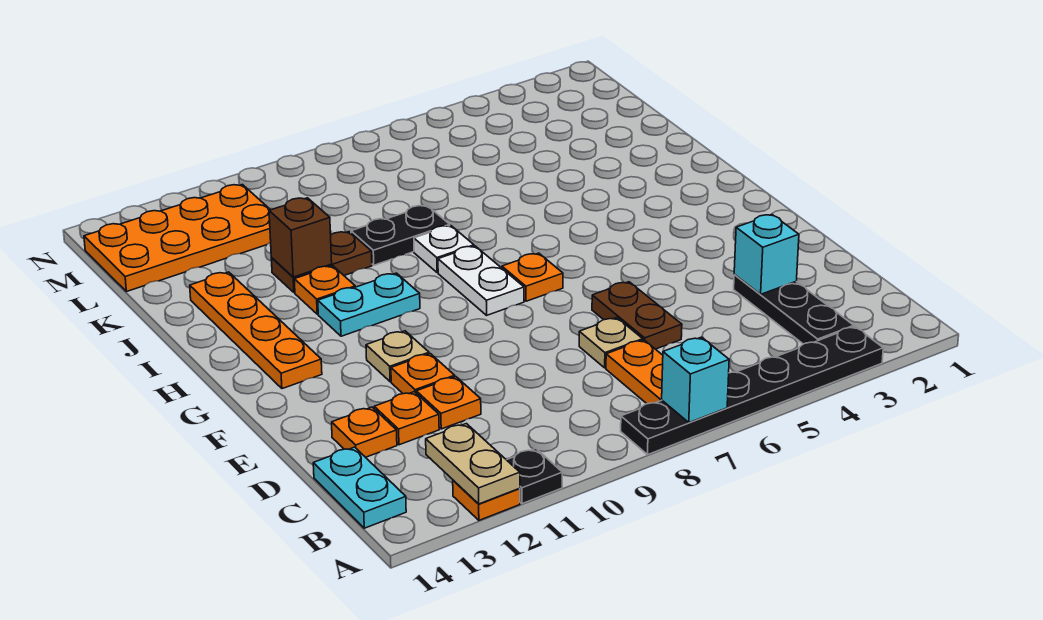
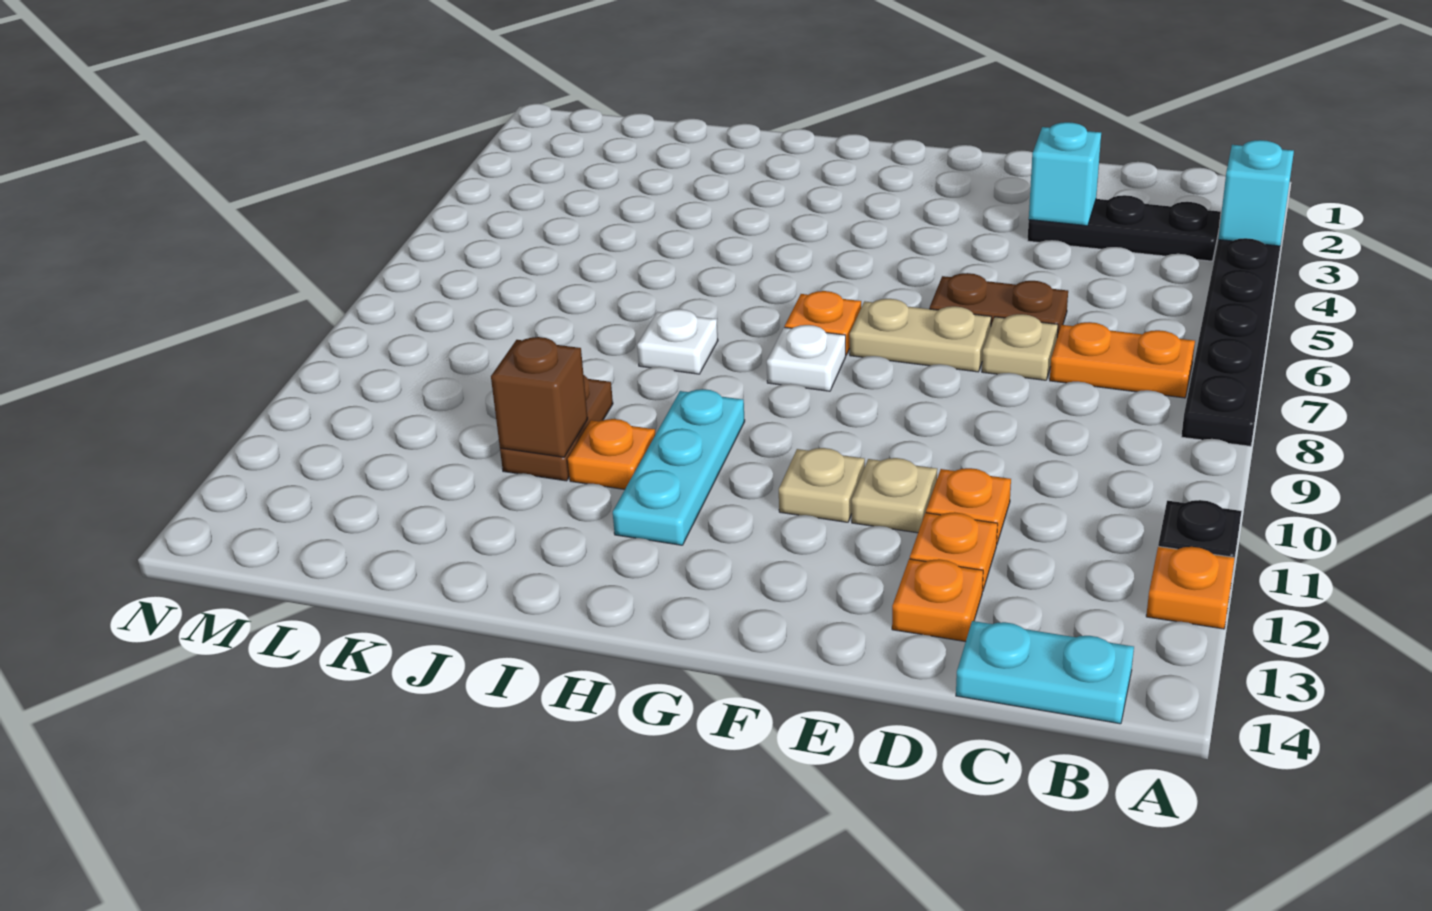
cyan 1x1 brick [662,337,729,422] -> cyan 1x1 brick moved to [1218,140,1294,246]
tan 1x2 plate [426,424,520,504] -> tan 1x2 plate moved to [850,299,991,372]
orange 1x1 plate [391,354,455,394] -> tan 1x1 plate [852,458,937,533]
white 1x2 plate [438,246,524,315] -> white 1x1 plate [767,325,846,391]
orange 1x4 plate [190,272,322,389] -> none
cyan 1x2 plate [318,273,420,336] -> cyan 1x3 plate [613,389,745,545]
black 1x2 plate [351,205,450,265] -> none
orange 2x4 plate [84,185,271,292] -> none

